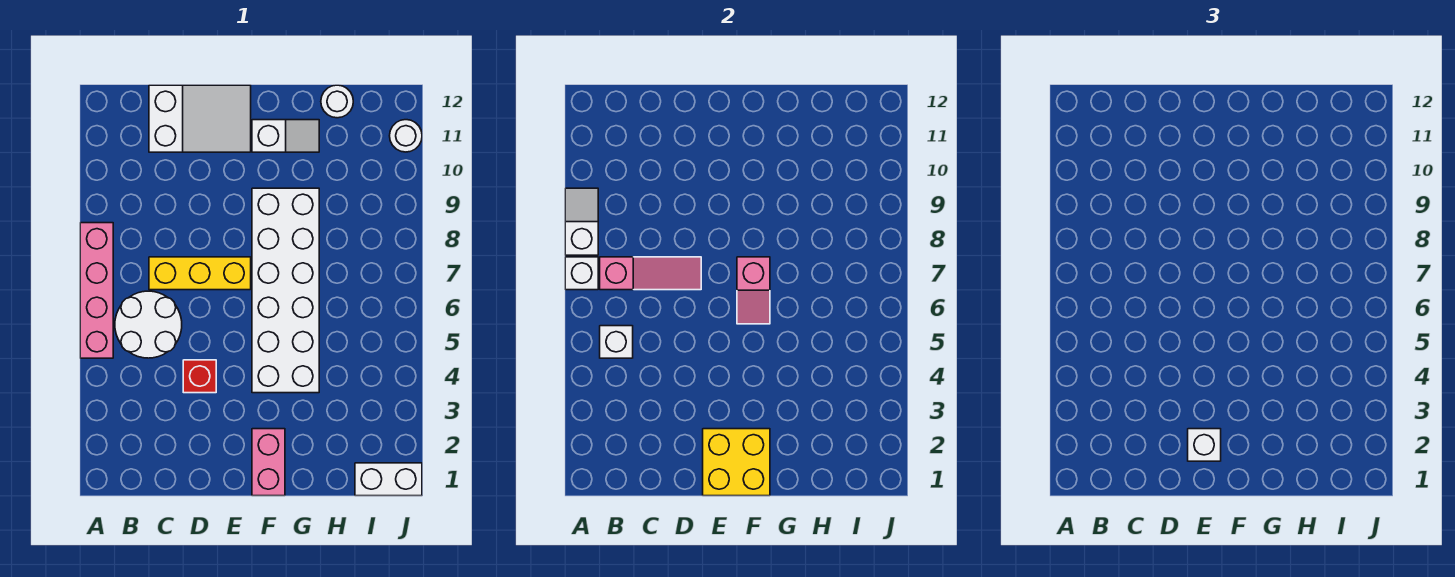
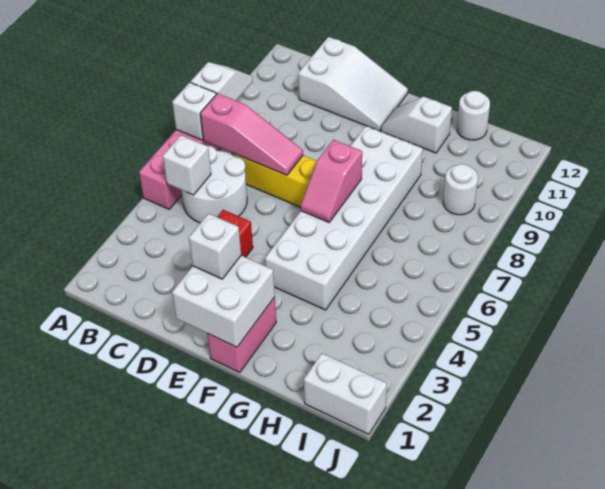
yellow 2x2 brick [703,429,770,496] -> white 2x2 brick [172,256,275,347]
white 1x2 slope [252,120,319,152] -> white 1x2 slope turned to [381,97,452,153]
white 1x1 round brick [390,120,422,152] -> white 1x1 round brick moved to [443,164,478,215]

